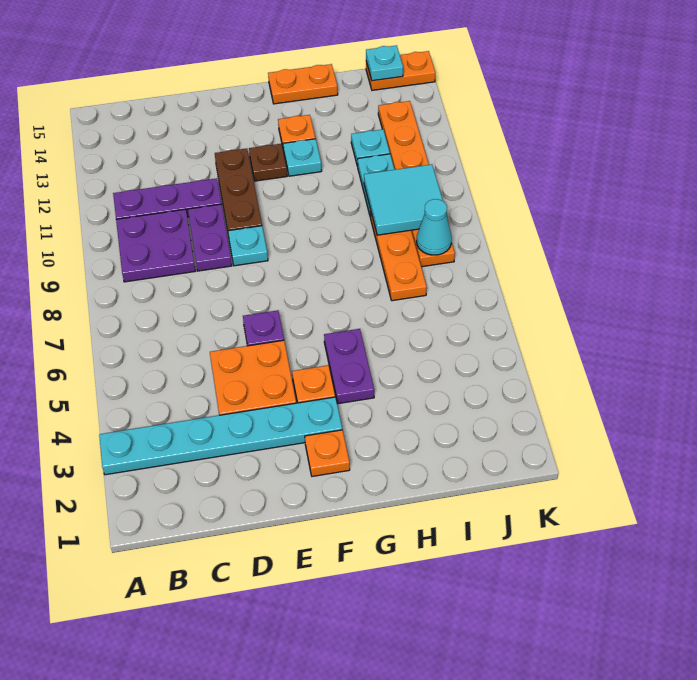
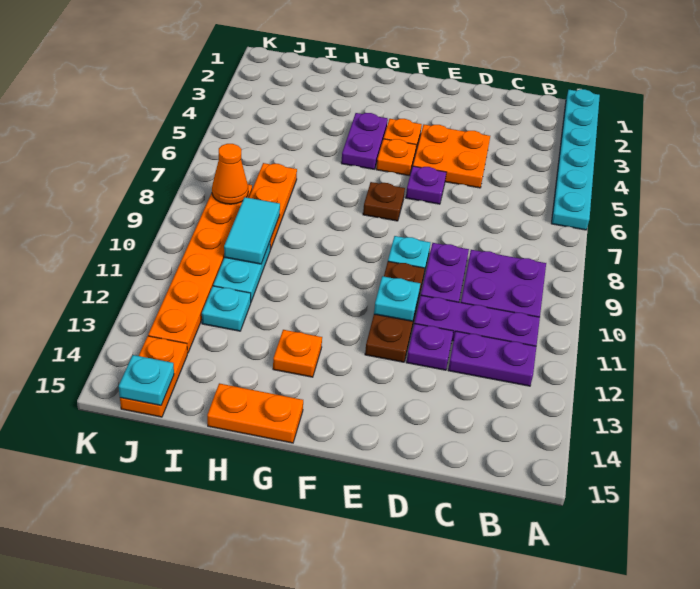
cyan 1x6 plate [99,397,342,475] -> cyan 1x6 plate turned to [551,89,600,230]
none -> purple 1x2 plate [448,331,536,386]
none -> purple 1x1 plate [406,324,453,370]
orange 1x1 plate [305,430,350,476] -> orange 1x1 plate moved to [376,139,416,176]
brown 1x1 plate [249,144,287,181] -> brown 1x1 plate moved to [363,182,405,221]
cyan 1x1 plate [283,139,322,176] -> cyan 1x1 plate moved to [374,276,420,321]
cyan 2x2 tile [364,164,447,235] -> cyan 1x2 tile [224,197,280,264]
cyan 1x1 cone [417,199,452,255] -> orange 1x1 cone [212,144,248,204]
orange 1x2 plate [366,51,436,90] -> orange 1x2 plate turned to [120,336,187,417]

